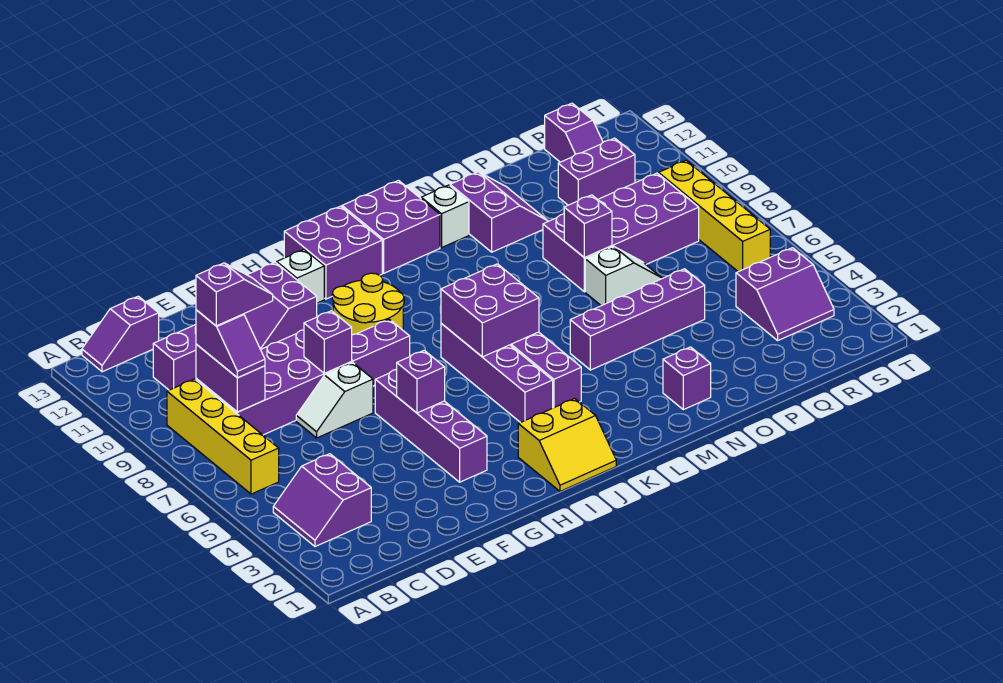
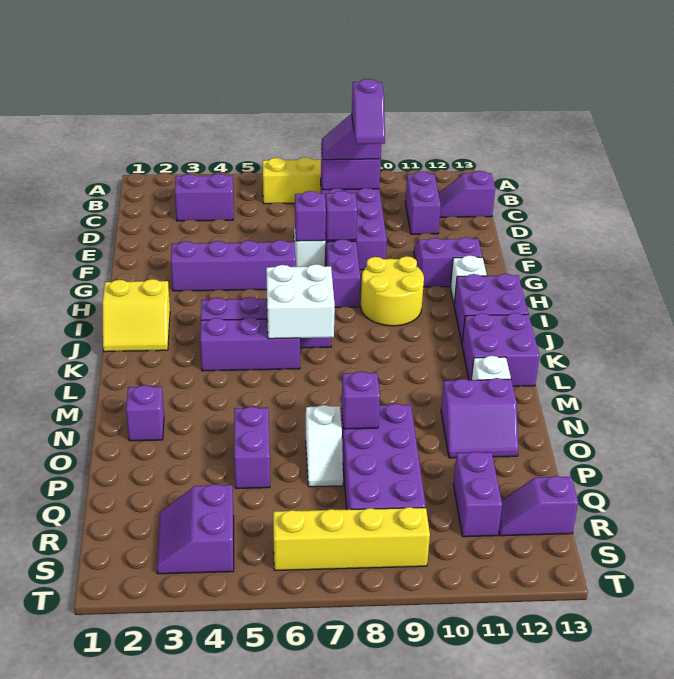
purple 1x2 slope [82,296,159,372] -> purple 1x2 slope turned to [438,171,495,217]
purple 1x1 brick [397,350,445,413] -> purple 1x1 brick moved to [295,191,326,241]
yellow 2x2 slope [518,399,616,491] -> yellow 2x2 slope turned to [103,279,170,352]
purple 2x2 brick [441,264,539,357] -> white 2x2 brick [266,264,335,339]
purple 1x4 brick [570,269,705,370] -> purple 1x2 brick [234,407,270,488]

